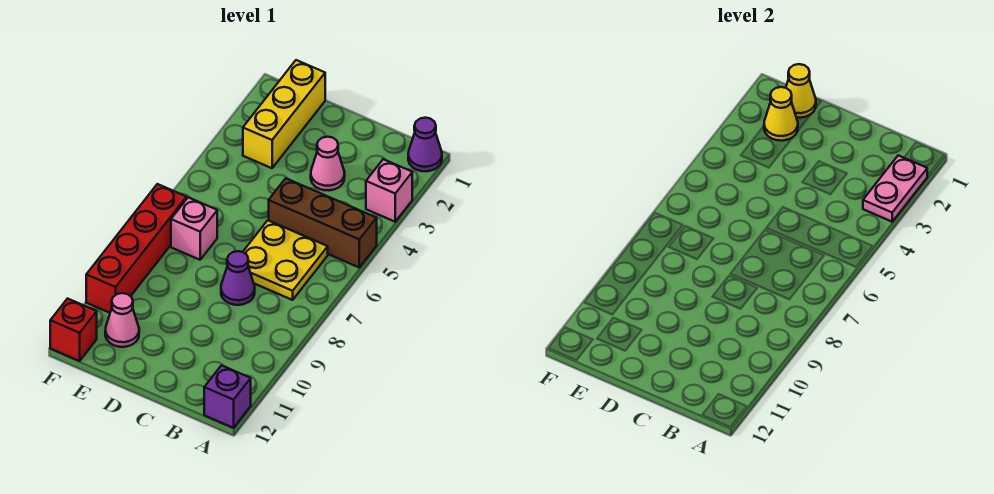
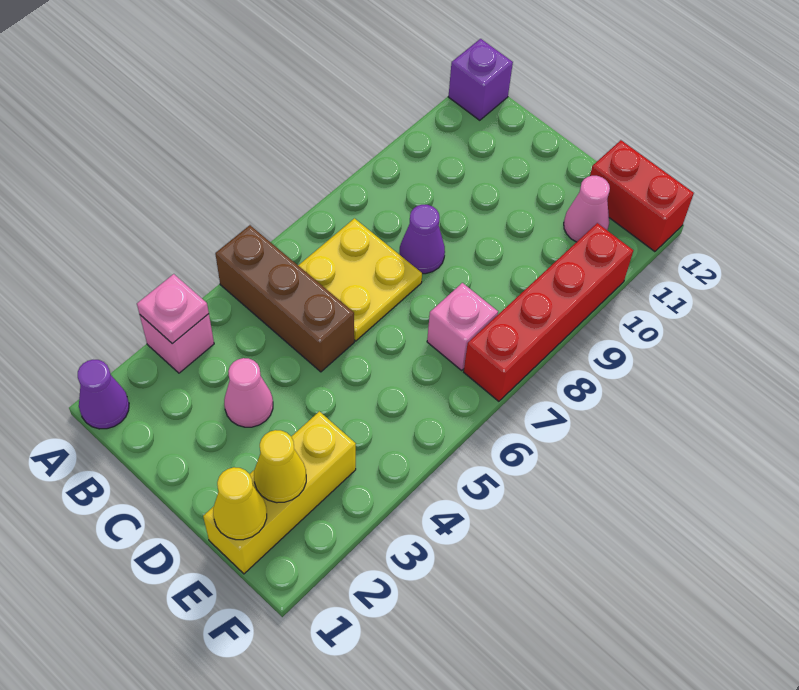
pink 1x2 plate [863,155,927,222] -> pink 1x1 plate [137,274,209,344]
red 1x1 brick [50,299,97,361] -> red 1x2 brick [590,140,694,252]

